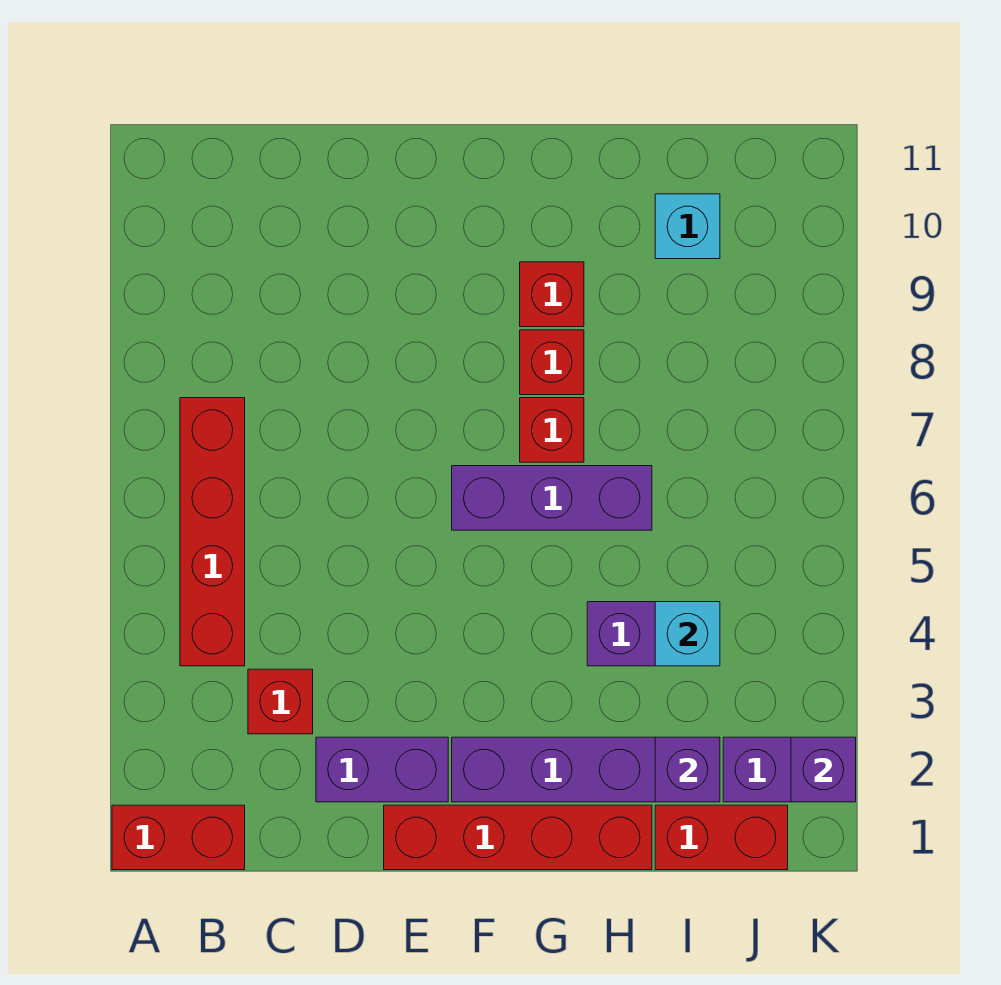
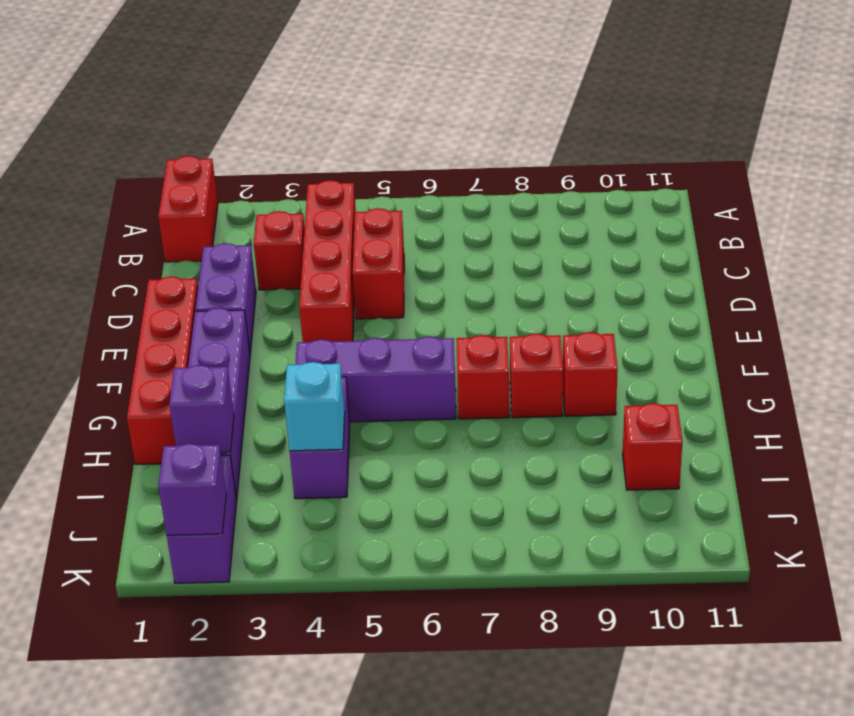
red 1x4 brick [180,398,245,666] -> red 1x4 brick turned to [299,180,356,342]
purple 1x3 brick [452,466,652,530] -> purple 1x3 brick turned to [295,337,456,422]
red 1x2 brick [655,805,788,870] -> red 1x2 brick moved to [353,208,404,319]
cyan 1x1 brick [655,194,720,259] -> red 1x1 brick [623,403,683,490]

